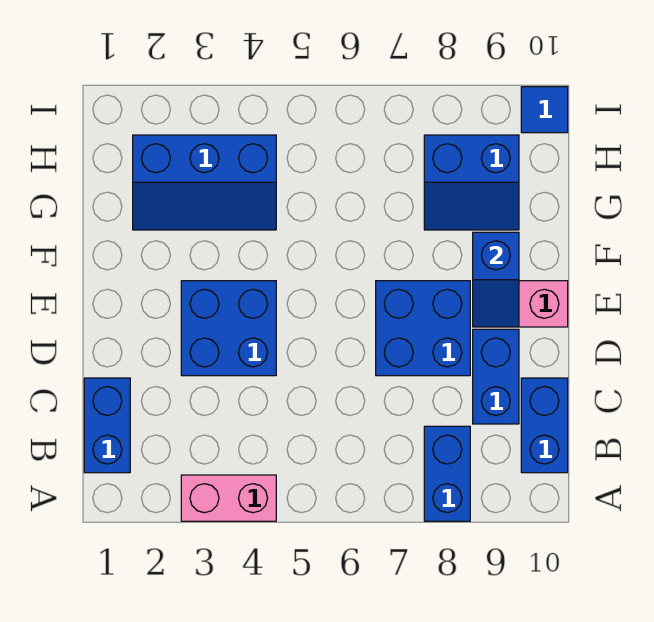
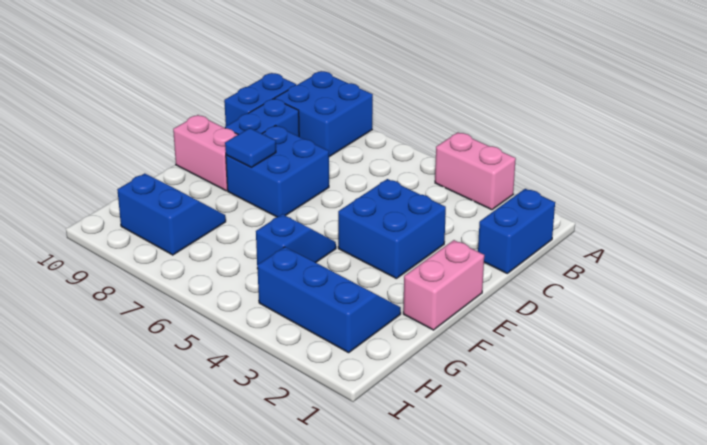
blue 1x2 brick [424,426,470,521] -> blue 2x2 brick [275,71,373,157]
none -> pink 1x2 brick [403,240,484,330]
blue 1x2 slope [473,232,519,327] -> blue 1x2 slope moved to [256,214,336,269]
blue 1x1 tile [521,87,568,133] -> blue 1x1 tile moved to [225,128,276,167]

